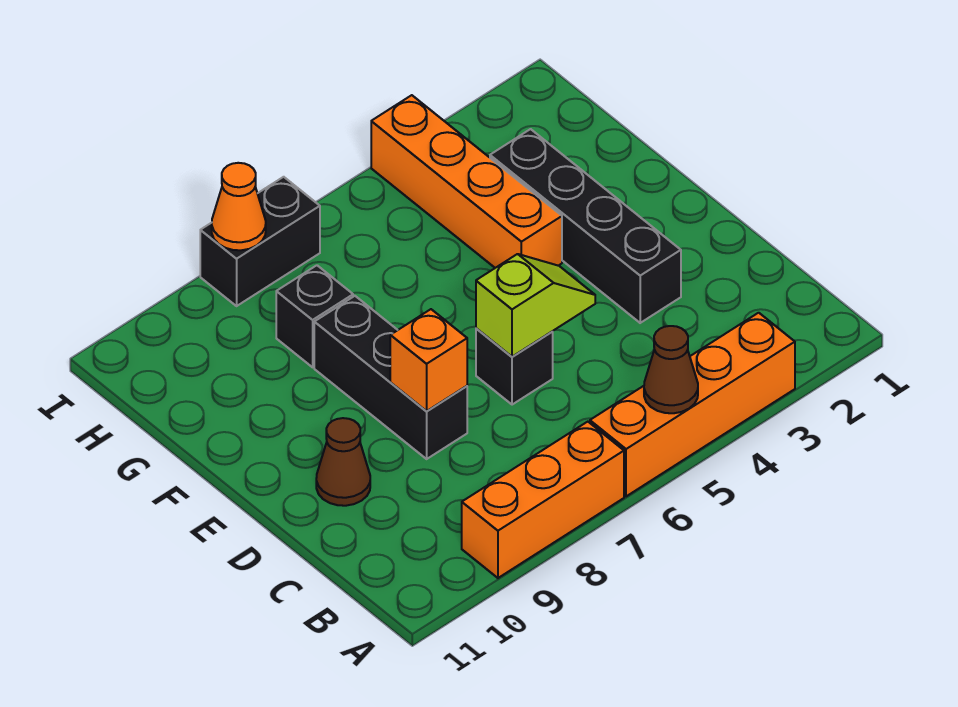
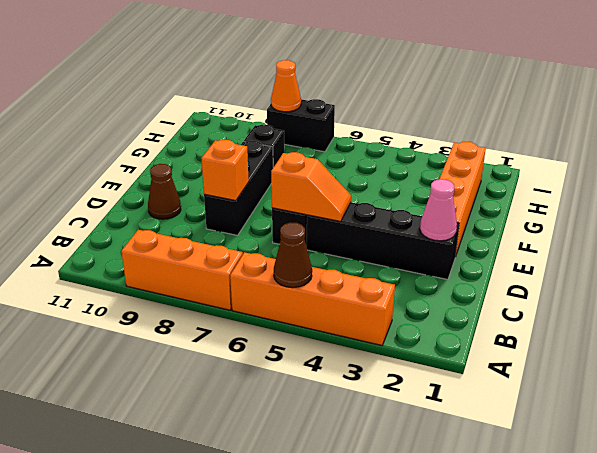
none -> pink 1x1 cone [420,179,457,241]
black 1x4 brick [490,129,681,323] -> black 1x4 brick turned to [307,202,459,280]
lime 1x2 slope [476,254,595,357] -> orange 1x2 slope [271,152,351,221]
orange 1x4 brick [371,95,562,268] -> orange 1x4 brick moved to [440,142,486,257]

